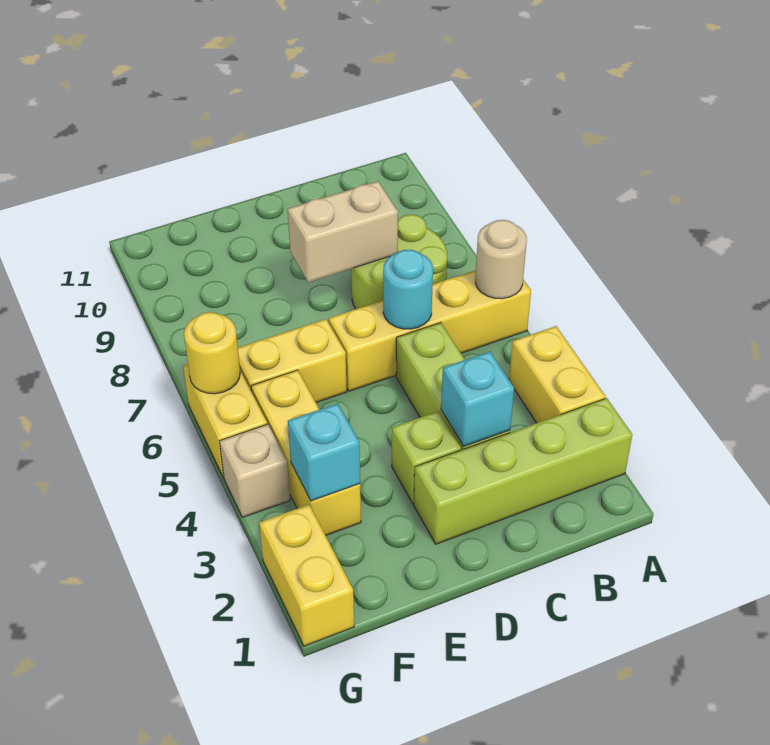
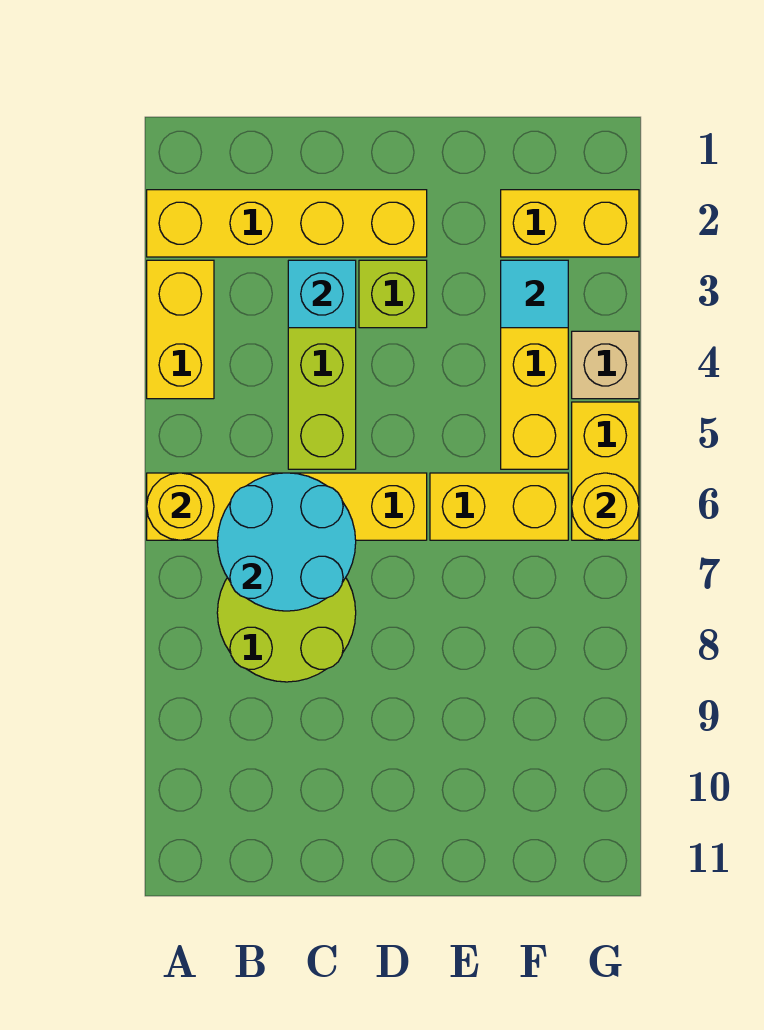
lime 1x4 brick [414,398,632,544] -> yellow 1x4 brick [147,190,427,257]
tan 1x1 round brick [475,220,527,299] -> yellow 1x1 round brick [147,473,214,540]
cyan 1x1 round brick [383,250,433,329] -> cyan 2x2 round brick [217,473,356,611]
tan 1x2 brick [288,181,398,282] -> none
cyan 1x1 brick [288,403,360,501] -> cyan 1x1 tile [501,260,568,328]
yellow 1x2 brick [259,505,354,646] -> yellow 1x2 brick turned to [501,190,639,257]

